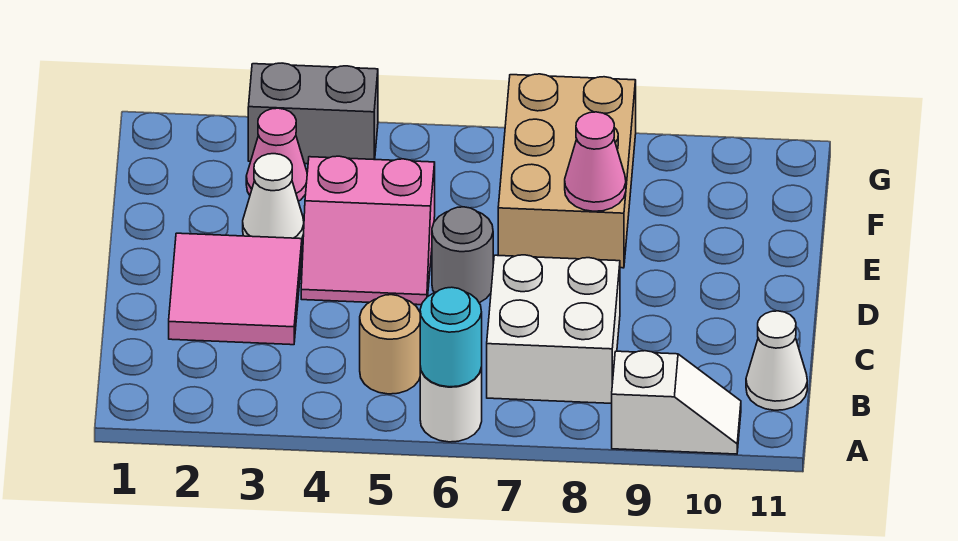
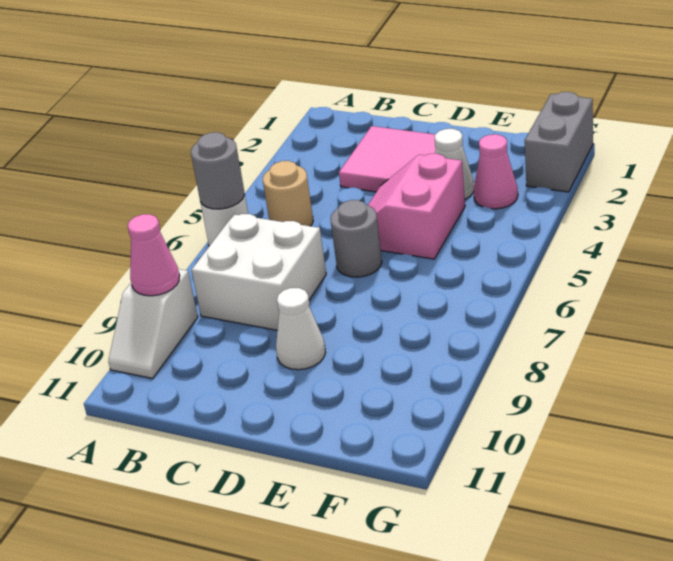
cyan 1x1 round brick [420,287,482,387] -> grey 1x1 round brick [191,132,244,209]
white 1x1 cone [746,311,807,410] -> white 1x1 cone moved to [276,288,326,370]
tan 2x3 brick [498,74,636,268] -> none
pink 1x1 cone [565,112,626,211] -> pink 1x1 cone moved to [128,214,180,296]
grey 1x2 brick [248,63,378,164] -> grey 1x2 brick moved to [525,92,593,192]

